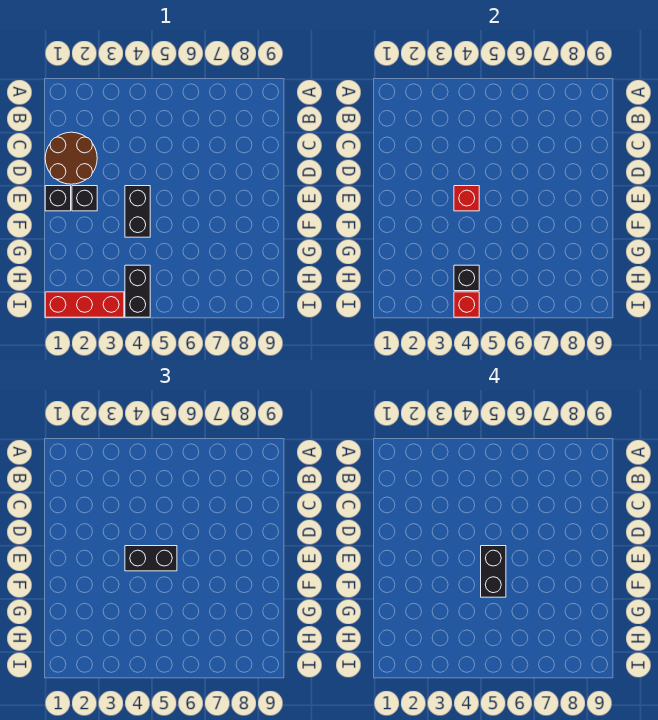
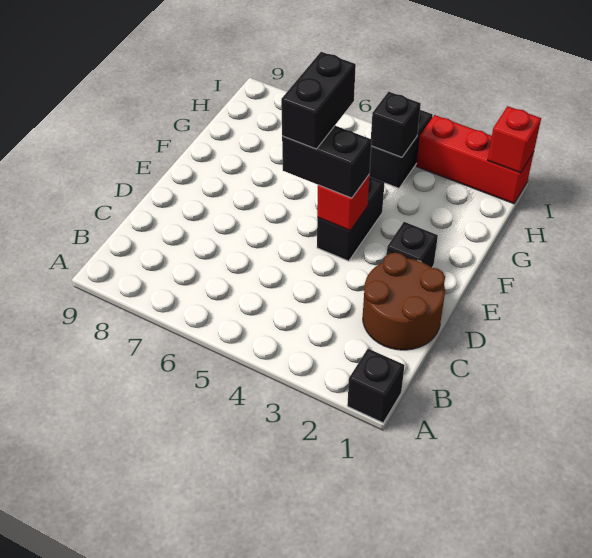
black 1x1 brick [45,186,71,211] -> black 1x1 brick moved to [347,349,404,423]
red 1x1 brick [454,292,479,317] -> red 1x1 brick moved to [488,106,541,173]

